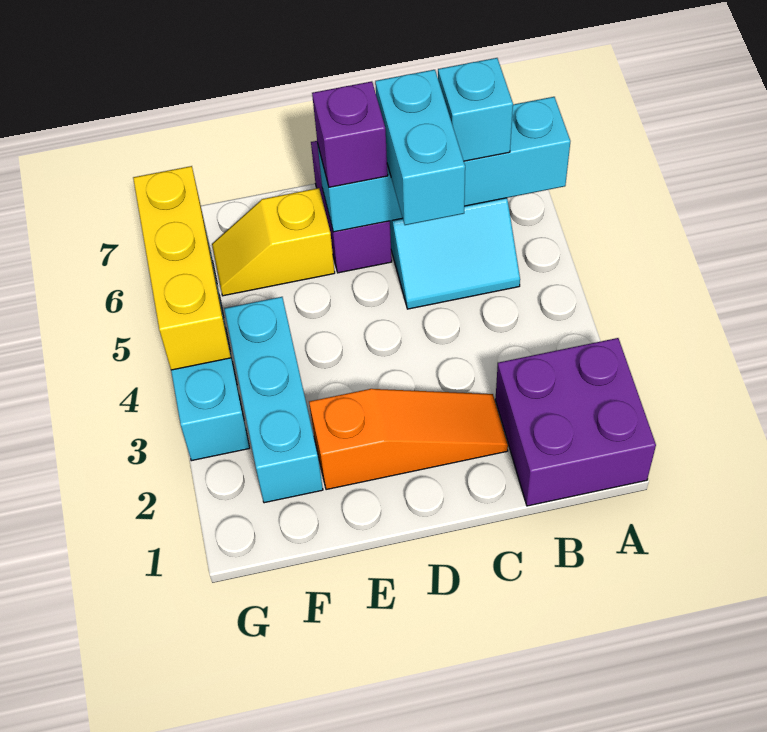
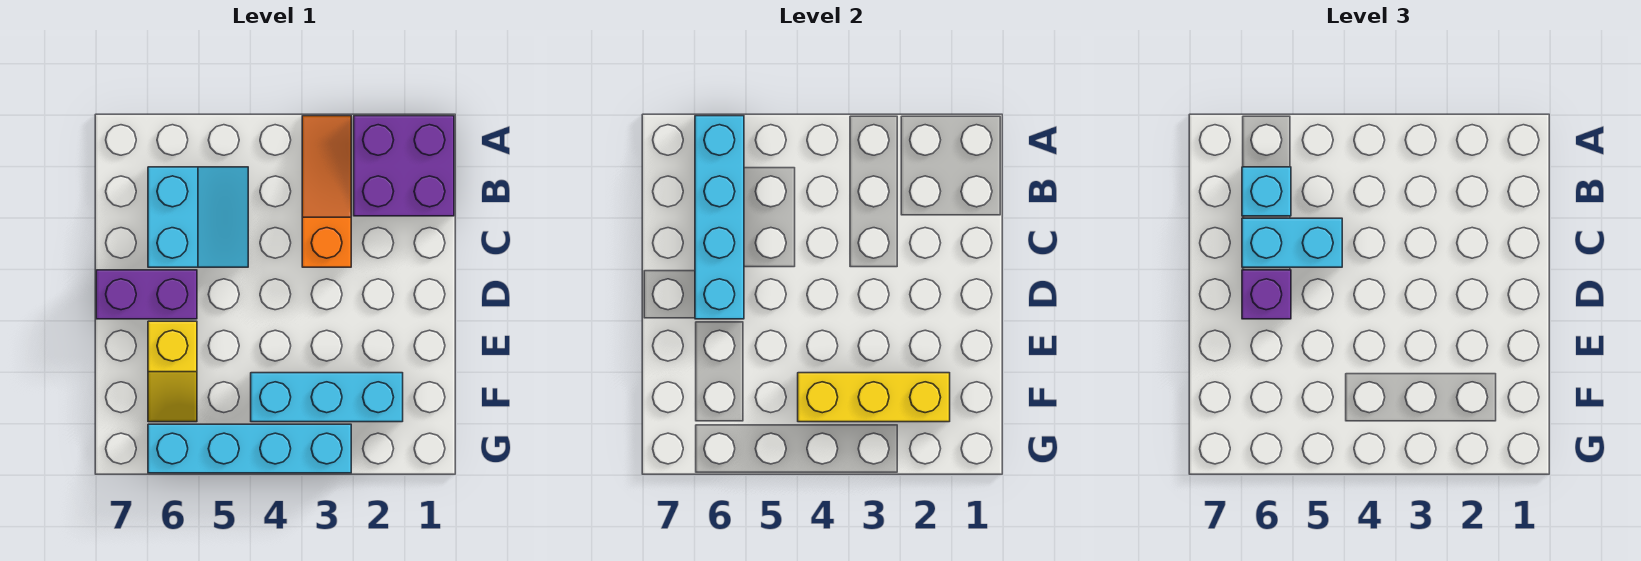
orange 1x3 slope [309,389,508,490] -> orange 1x3 slope moved to [302,116,351,267]
yellow 1x3 brick [133,166,231,370] -> yellow 1x3 brick moved to [798,373,950,422]

